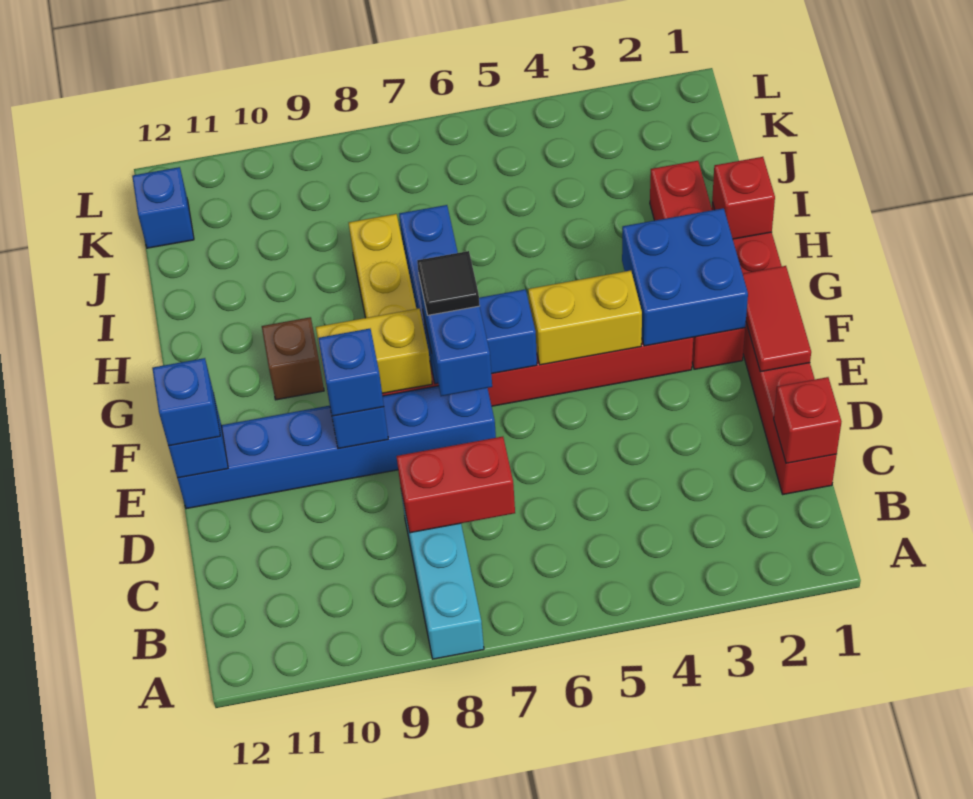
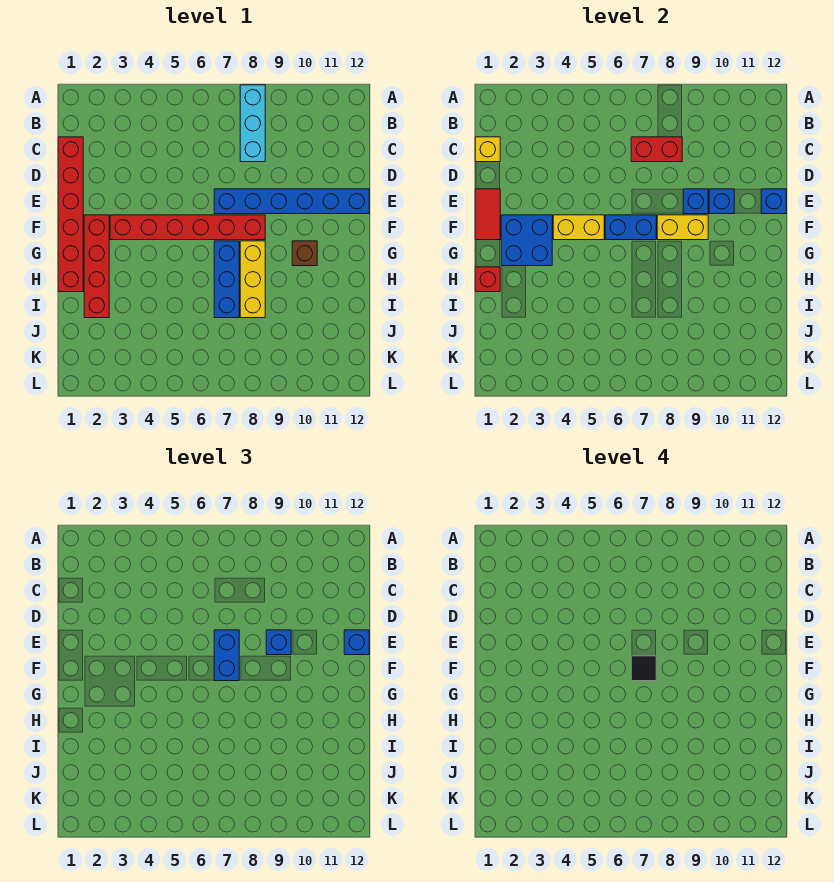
red 1x1 brick [774,377,841,463] -> yellow 1x1 brick [475,137,500,162]
blue 1x1 brick [132,167,194,248] -> blue 1x1 brick moved to [709,189,734,214]

